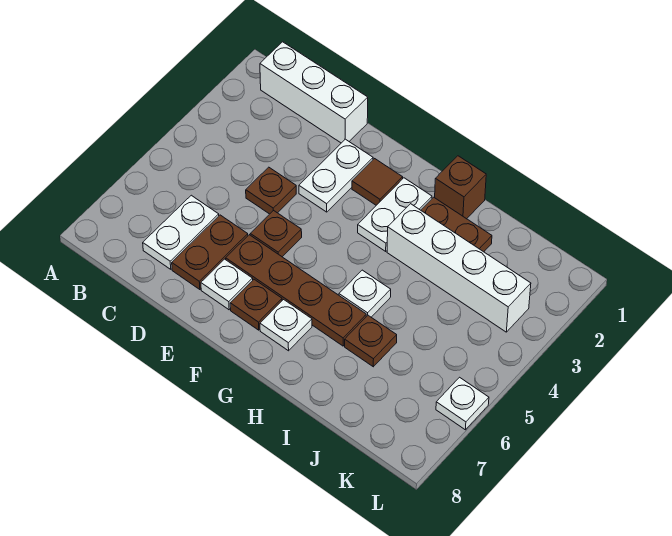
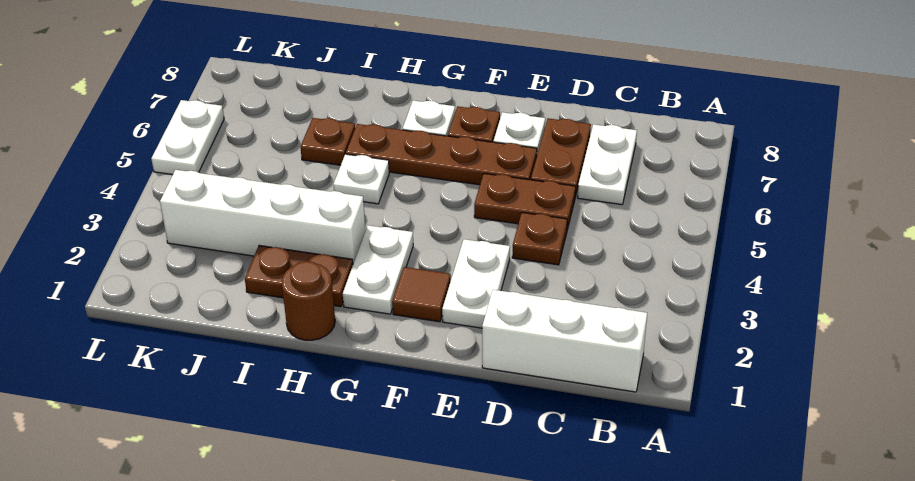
brown 1x1 plate [250,210,302,257] -> brown 1x2 plate [474,173,576,229]
brown 1x1 brick [435,156,486,219] -> brown 1x1 round brick [282,261,335,340]
white 1x1 plate [436,377,489,430] -> white 1x2 plate [151,100,224,175]

